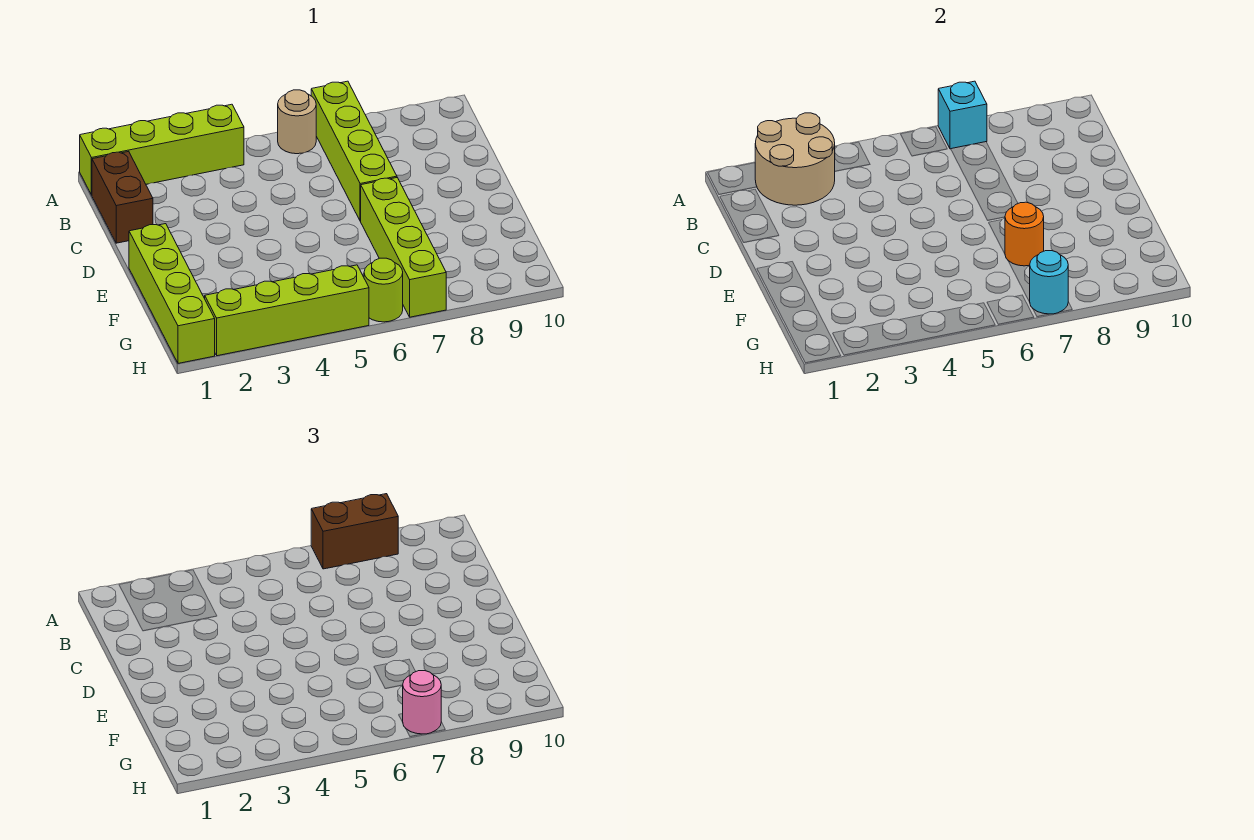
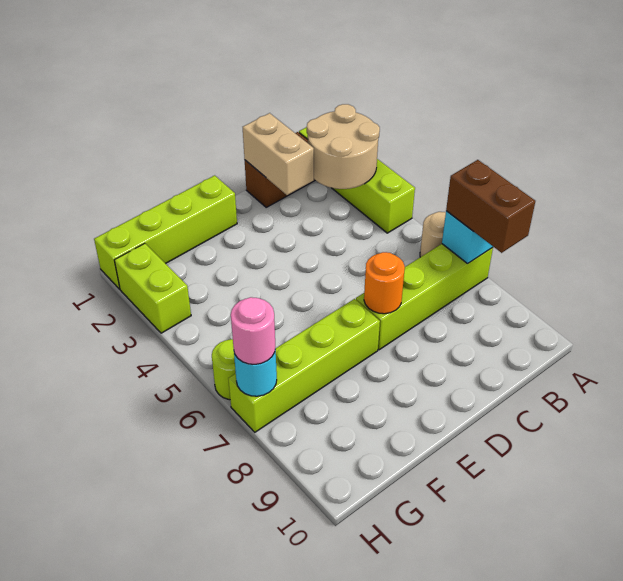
none -> tan 1x2 brick [243,113,314,195]
orange 1x1 round brick [1005,202,1044,266] -> orange 1x1 round brick moved to [364,252,405,314]
lime 1x4 brick [205,265,369,356] -> lime 1x2 brick [114,243,191,333]

